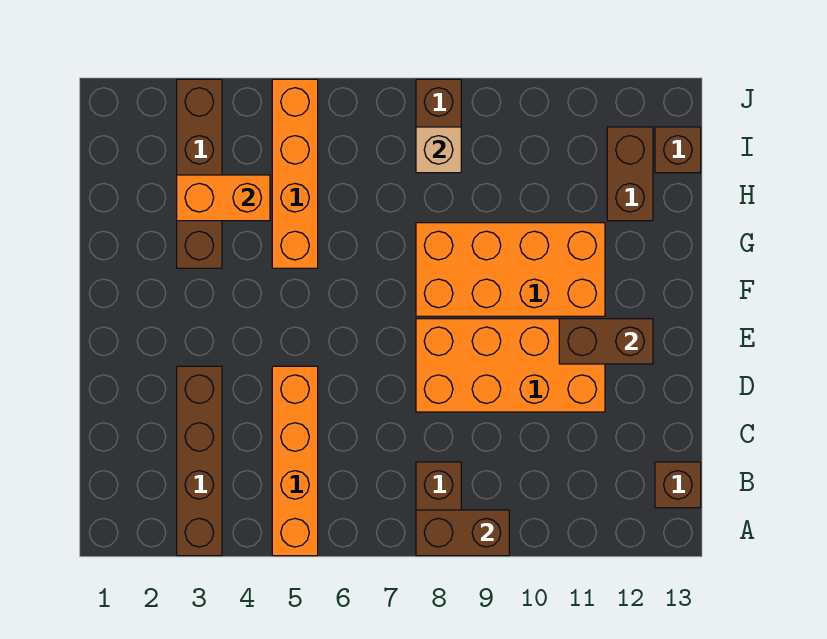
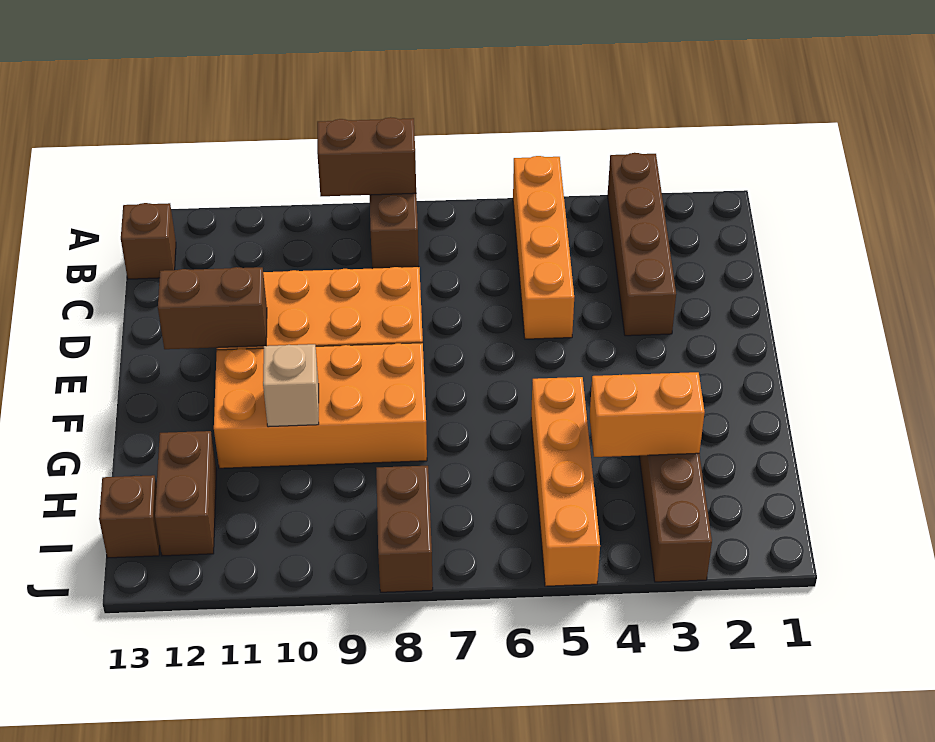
tan 1x1 brick [416,127,461,173] -> tan 1x1 brick moved to [263,344,319,427]

